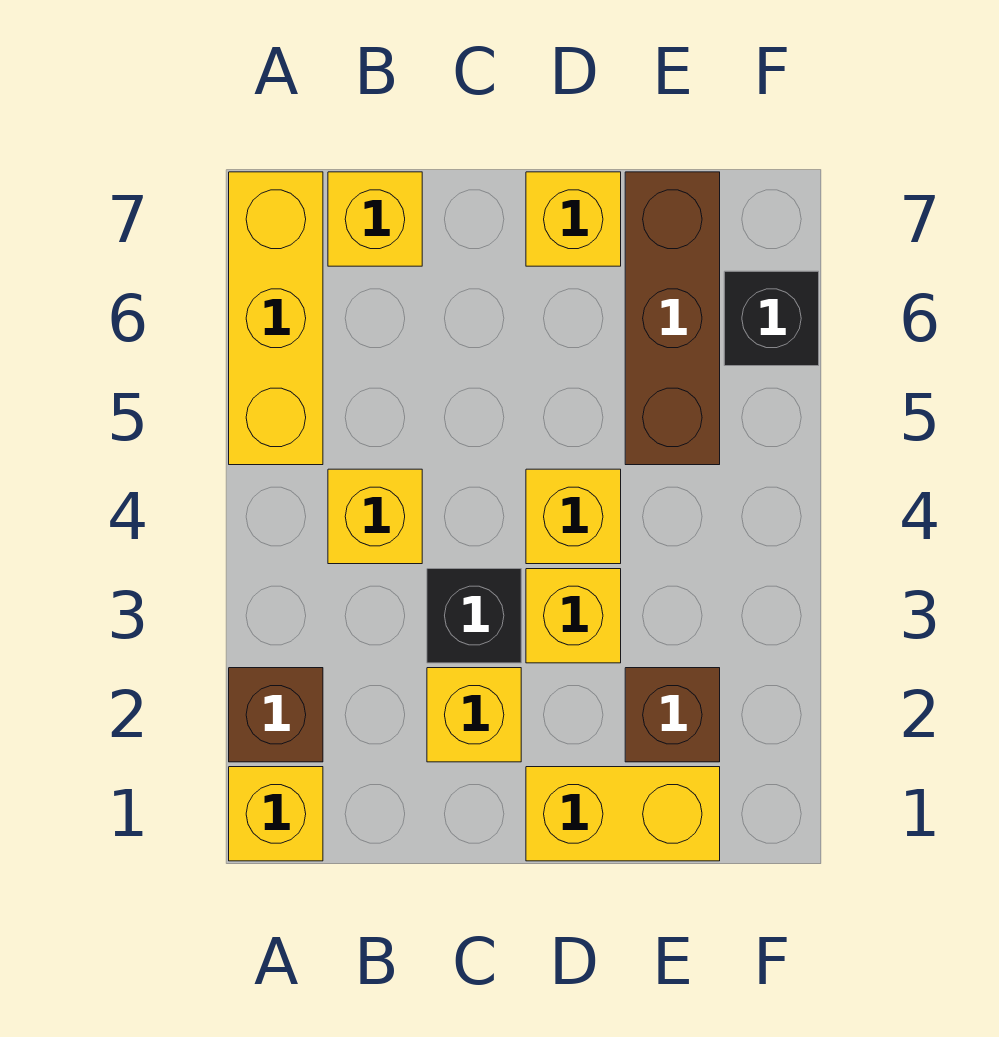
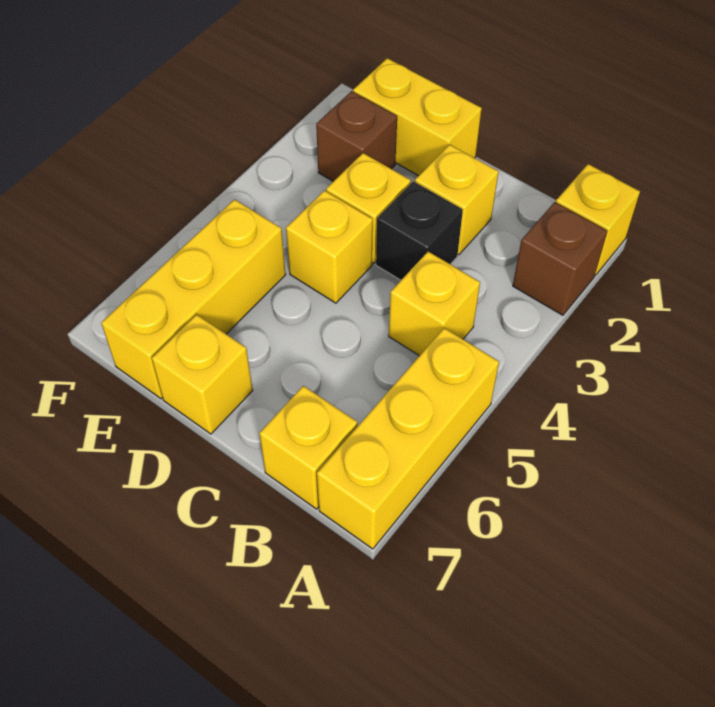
brown 1x3 brick [625,172,720,465] -> yellow 1x3 brick [101,199,286,399]
black 1x1 brick [724,271,819,366] -> none

